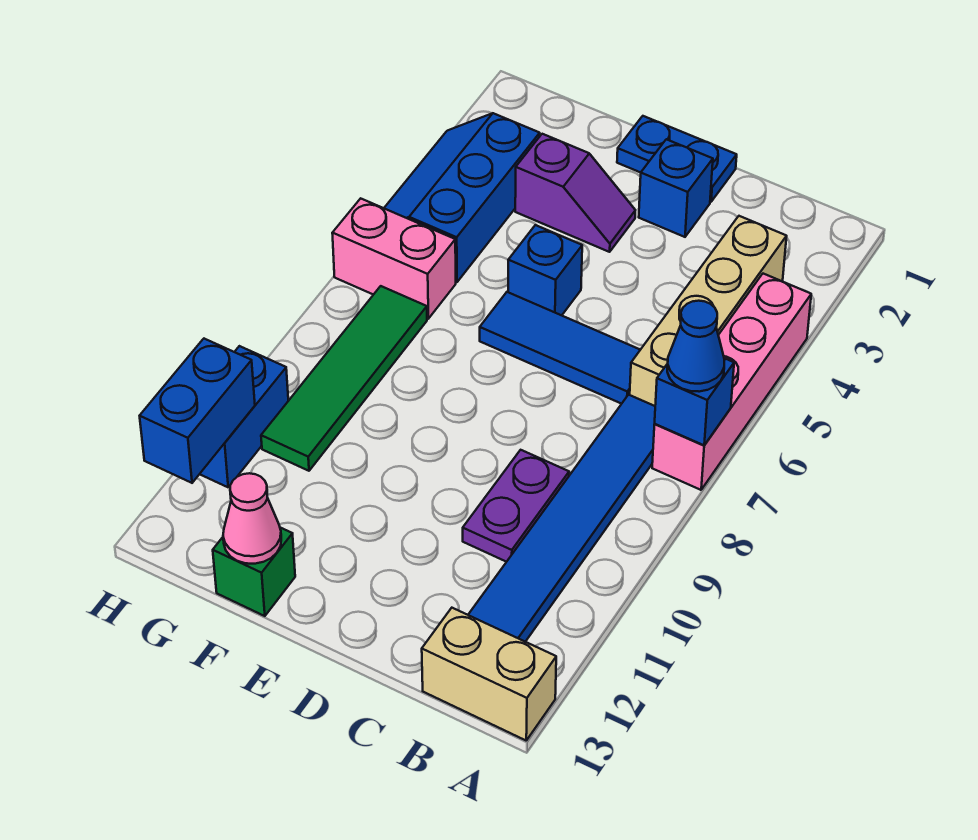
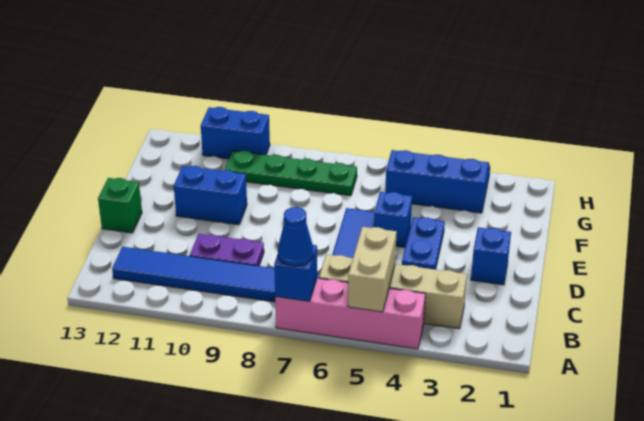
tan 1x2 brick [422,608,556,740] -> tan 1x2 brick moved to [348,227,397,312]
blue 1x2 plate [617,116,737,202] -> blue 1x2 plate moved to [402,217,445,270]
purple 1x2 slope [515,134,635,252] -> none
green 1x1 brick [213,528,295,616] -> green 1x1 brick moved to [98,178,142,233]
pink 1x1 cone [223,473,281,564] -> none
pink 1x2 brick [332,198,456,319] -> none
green 1x4 tile [261,286,427,471] -> green 1x4 plate [225,151,357,196]
blue 1x2 brick [140,339,255,483] -> blue 1x2 brick moved to [174,166,247,225]

